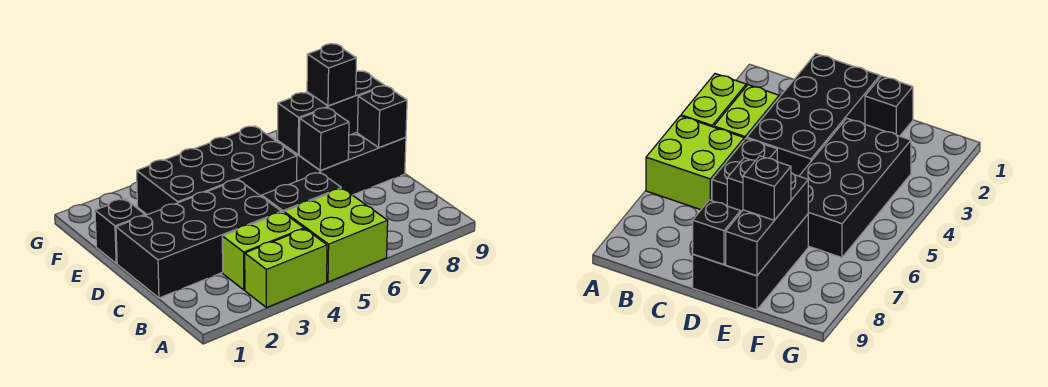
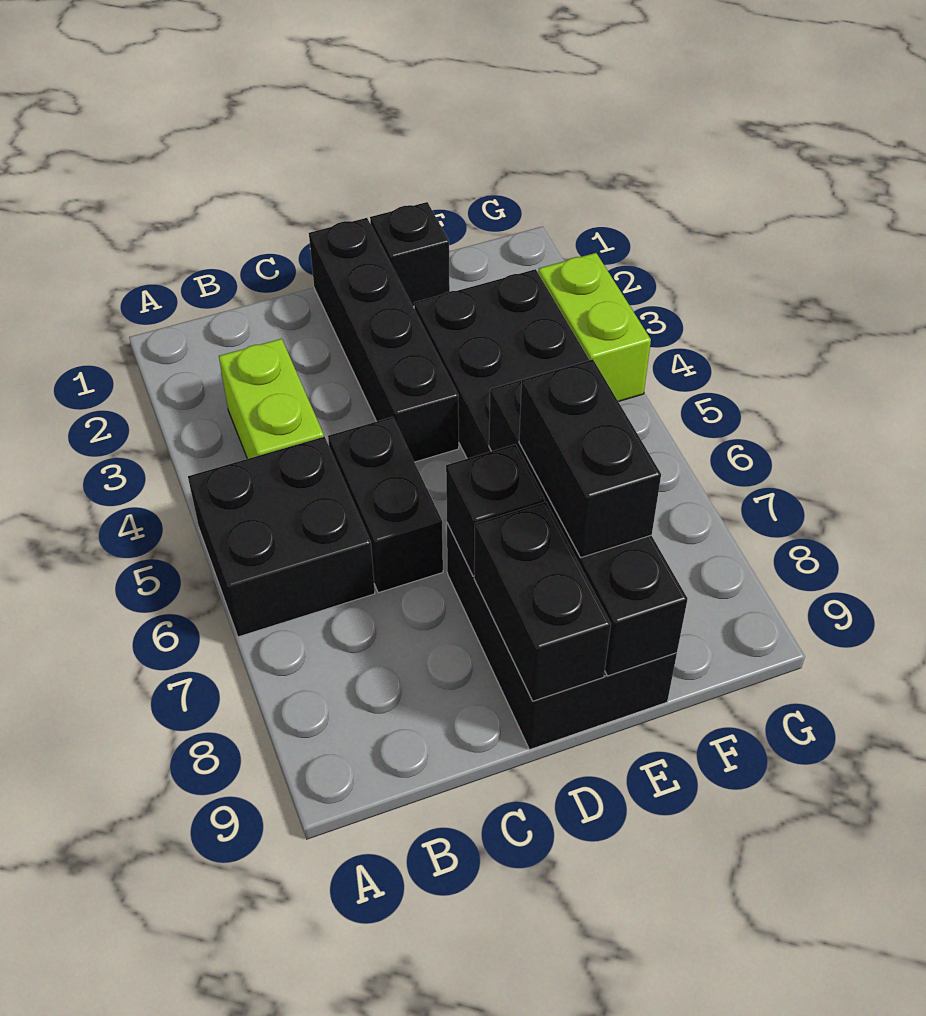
lime 1x2 brick [245,229,327,308] -> lime 1x2 brick moved to [538,253,651,402]
lime 2x2 brick [284,188,388,282] -> black 2x2 brick [188,437,375,637]
black 2x4 brick [116,180,281,298] -> black 1x4 brick [309,218,459,462]
black 1x1 brick [357,86,407,147] -> black 1x2 brick [474,502,611,701]
black 1x3 brick [278,71,384,155] -> black 1x4 brick [489,380,687,676]
black 1x1 brick [307,44,356,106] -> black 1x2 brick [519,359,661,557]

